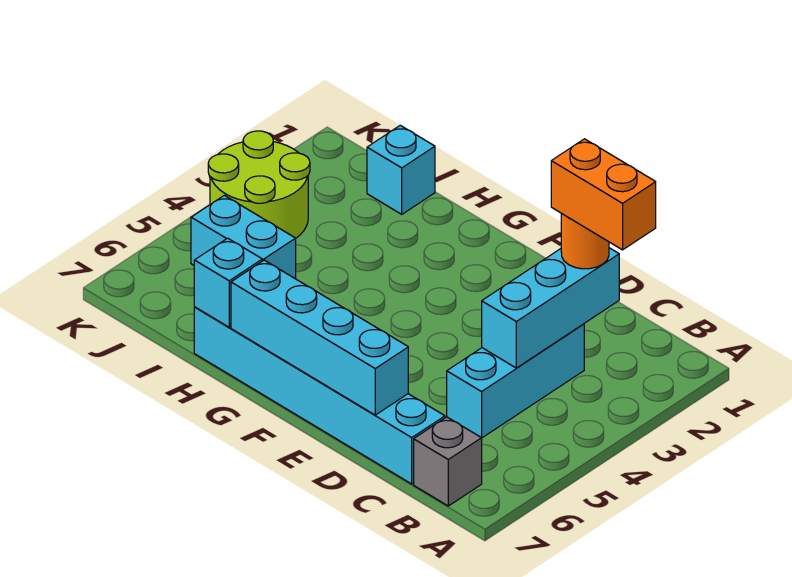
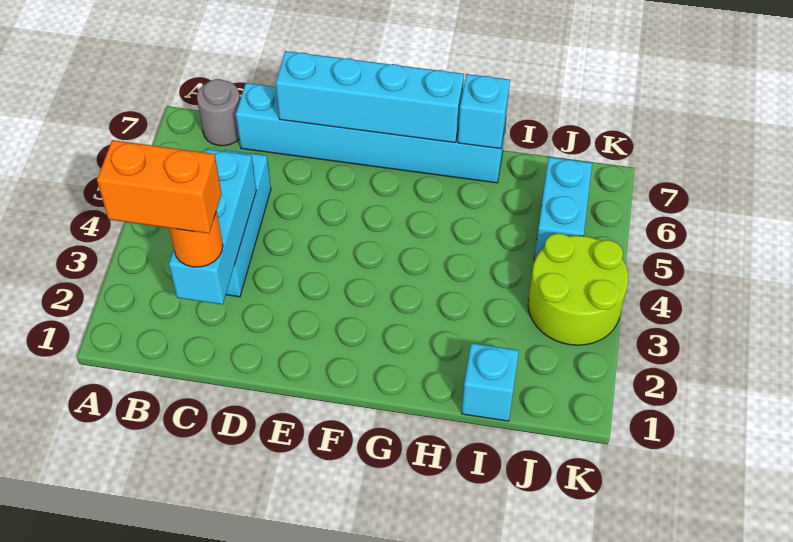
grey 1x1 brick [414,417,482,506] -> grey 1x1 round brick [197,79,240,146]
cyan 1x2 brick [191,195,296,279] -> cyan 1x2 brick turned to [534,157,592,261]

